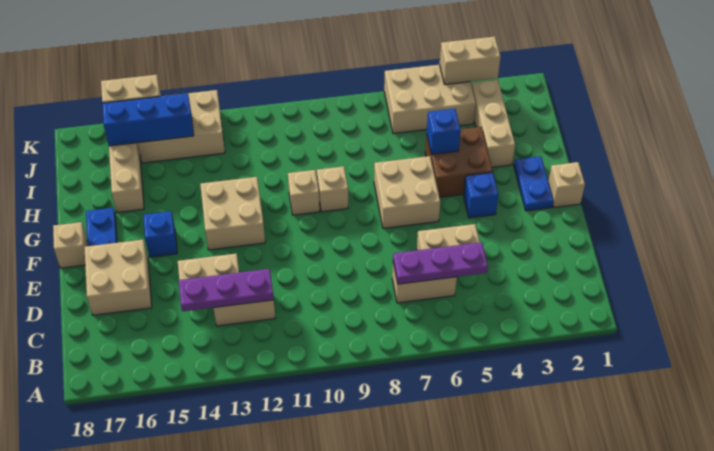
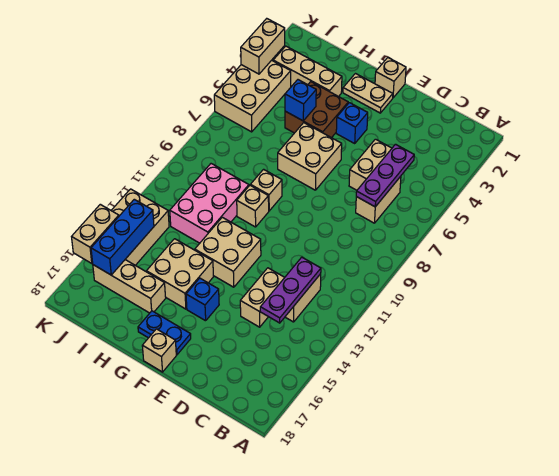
tan 2x2 brick [84,240,152,315] -> tan 2x2 brick moved to [147,239,213,309]
blue 1x2 plate [514,156,554,211] -> tan 1x2 plate [343,74,393,113]
none -> pink 2x3 brick [170,164,249,243]

